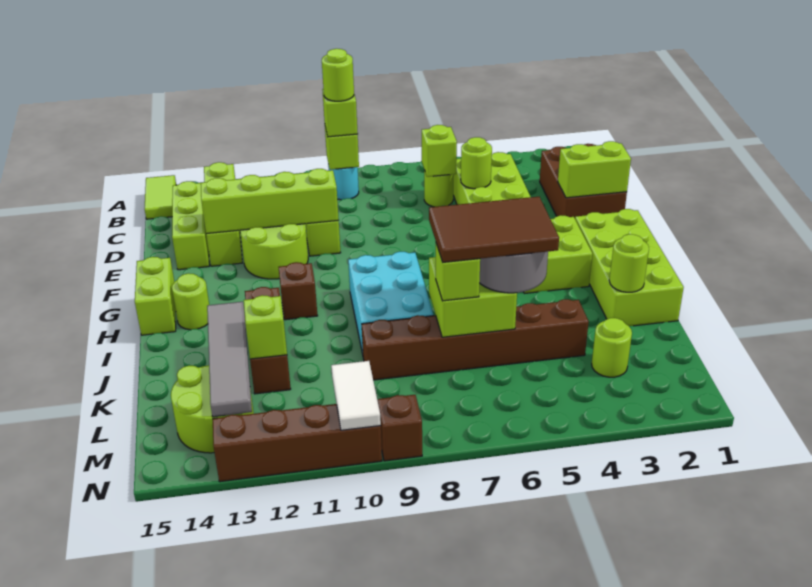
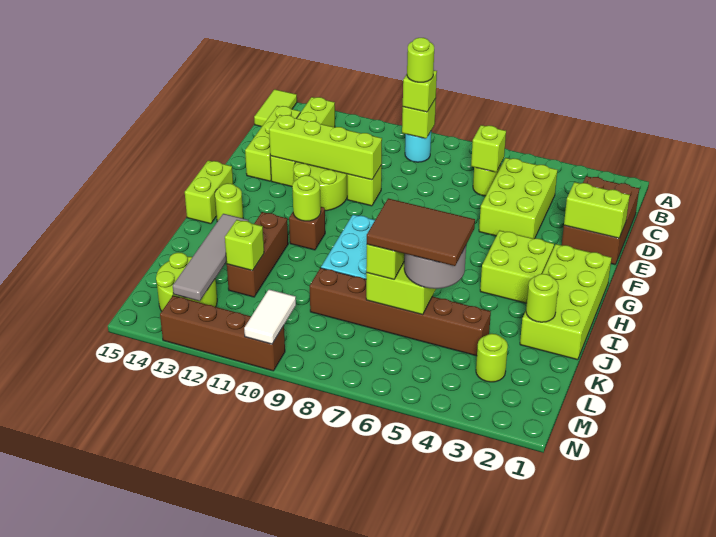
lime 1x1 round brick [461,137,492,189] -> lime 1x1 round brick moved to [292,175,321,221]
brown 1x1 brick [377,395,422,461] -> none

